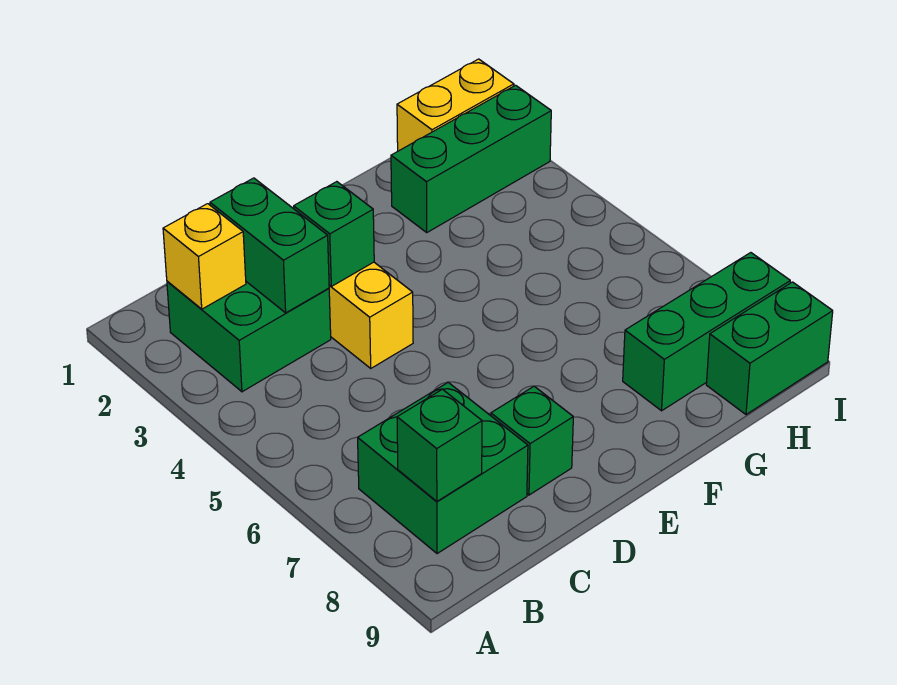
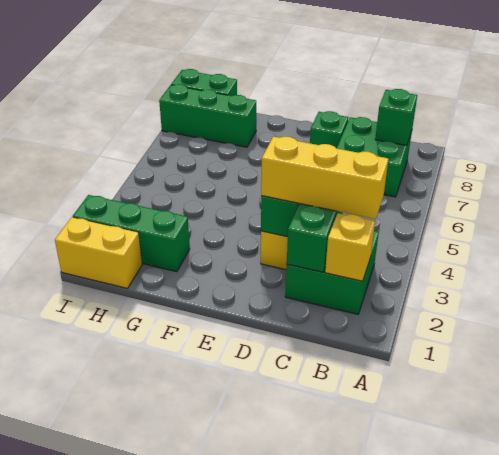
none -> yellow 1x3 brick [261,137,388,219]

